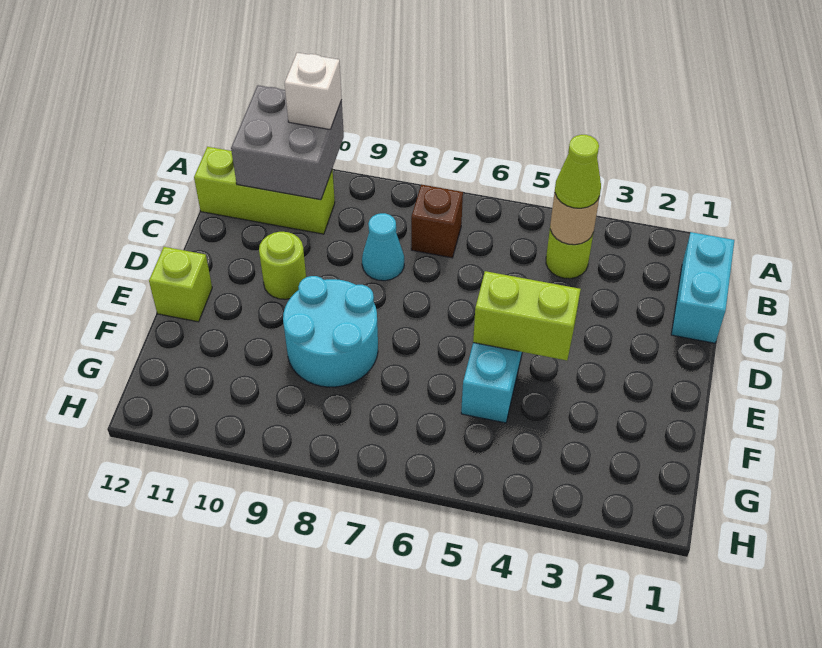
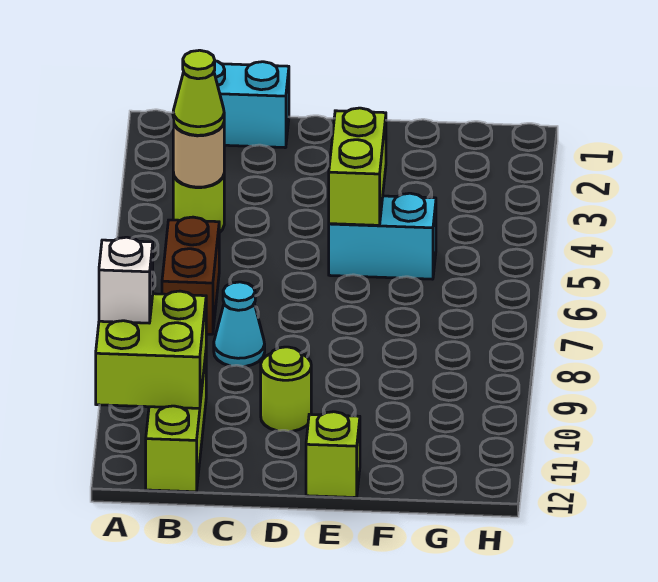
grey 2x2 brick [231,85,344,200] -> lime 2x2 brick [96,291,206,408]
brown 1x1 brick [411,184,463,258] -> brown 1x2 brick [162,217,219,334]
cyan 2x2 round brick [283,276,378,387] -> none

